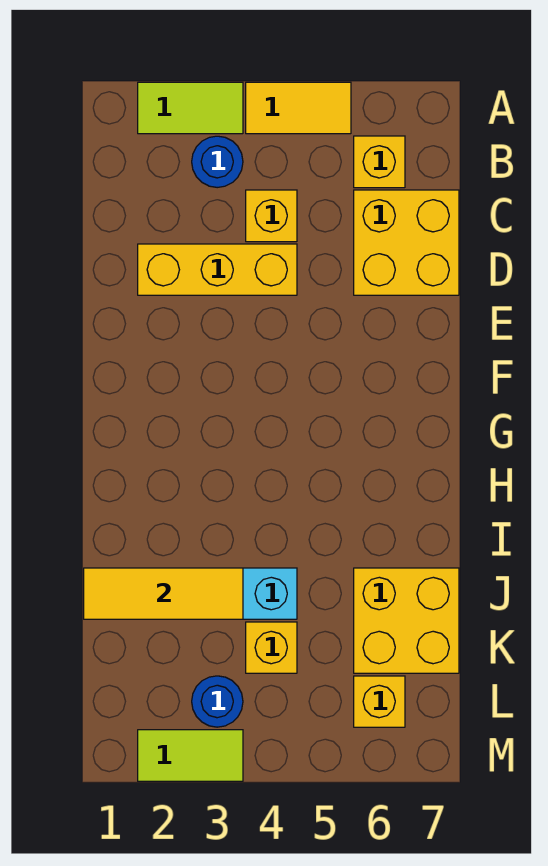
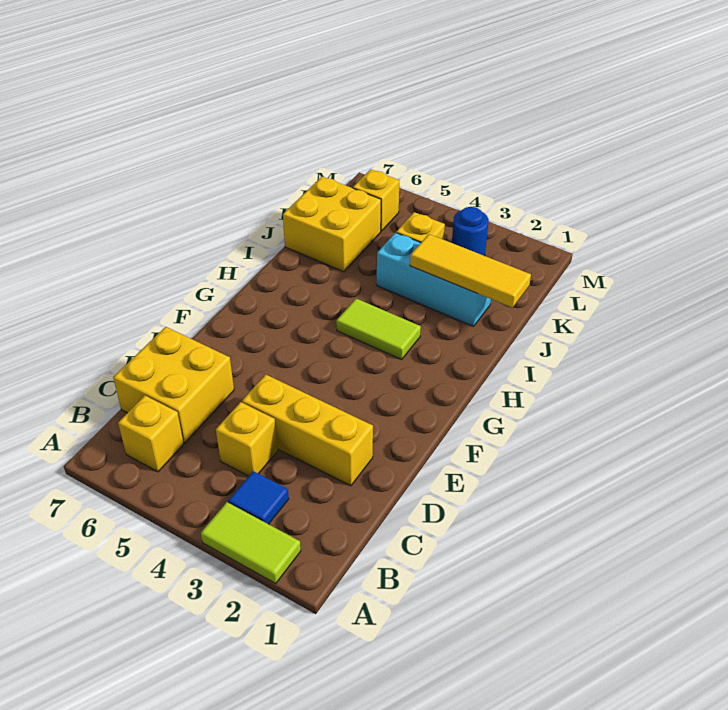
yellow 1x2 tile [246,82,351,134] -> none
blue 1x1 round brick [192,136,243,188] -> blue 1x1 tile [228,471,289,524]
lime 1x2 tile [138,730,243,781] -> lime 1x2 tile moved to [336,299,421,360]

